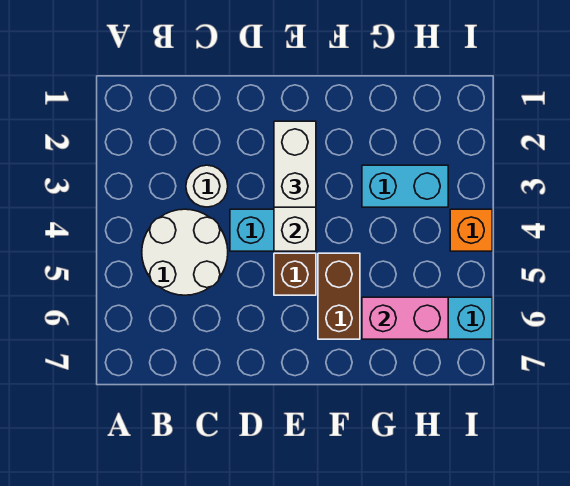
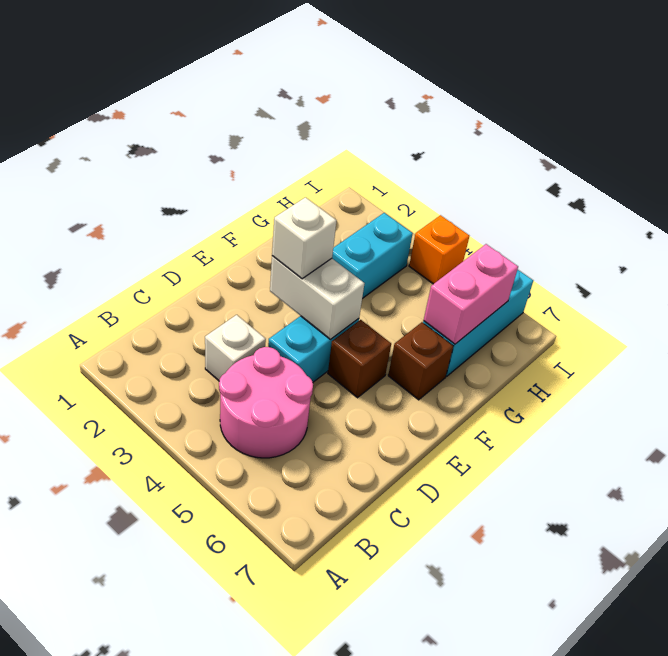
white 2x2 round brick [142,209,228,295] -> pink 2x2 round brick [219,347,313,458]
white 1x1 round brick [186,165,228,207] -> white 1x1 brick [205,315,266,381]
white 1x2 brick [274,121,316,207] -> white 1x1 brick [272,197,337,279]
brown 1x2 brick [318,253,360,339] -> brown 1x1 brick [388,322,453,400]

